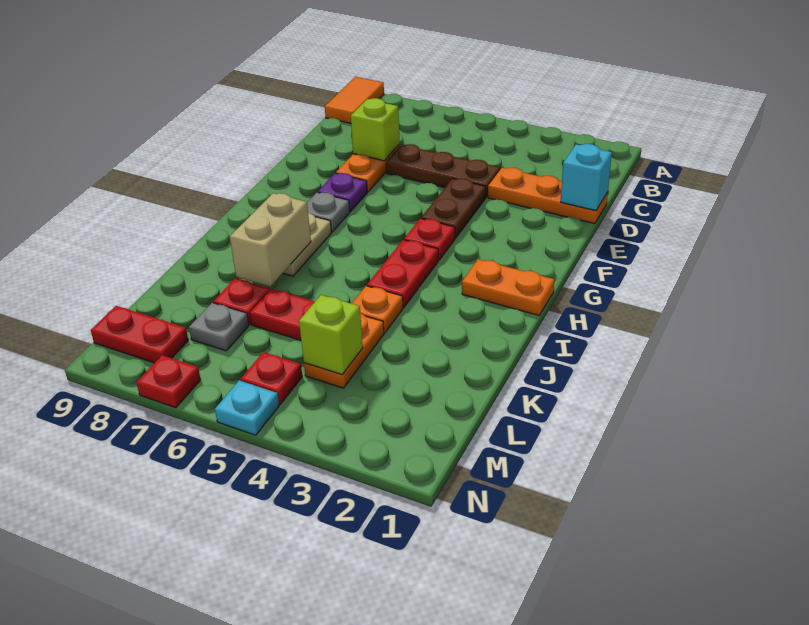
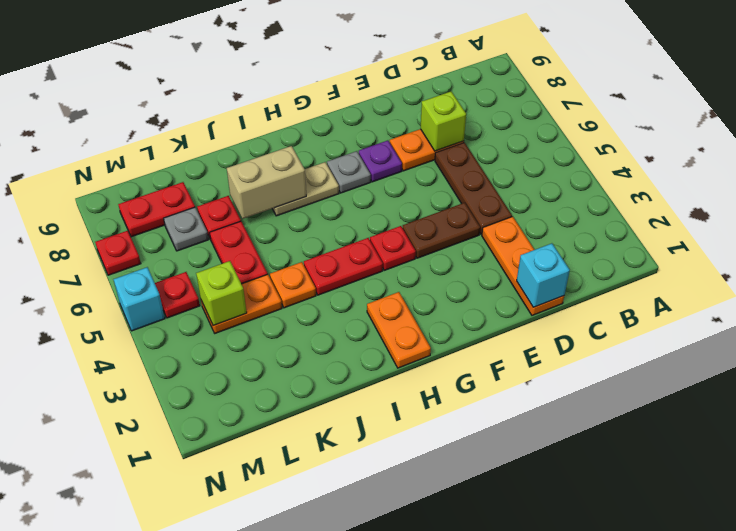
orange 1x2 tile [325,77,384,123] -> none
red 1x2 plate [91,306,188,363] -> red 1x2 plate turned to [118,182,195,237]
cyan 1x1 plate [215,380,279,435] -> cyan 1x1 brick [113,267,165,331]

